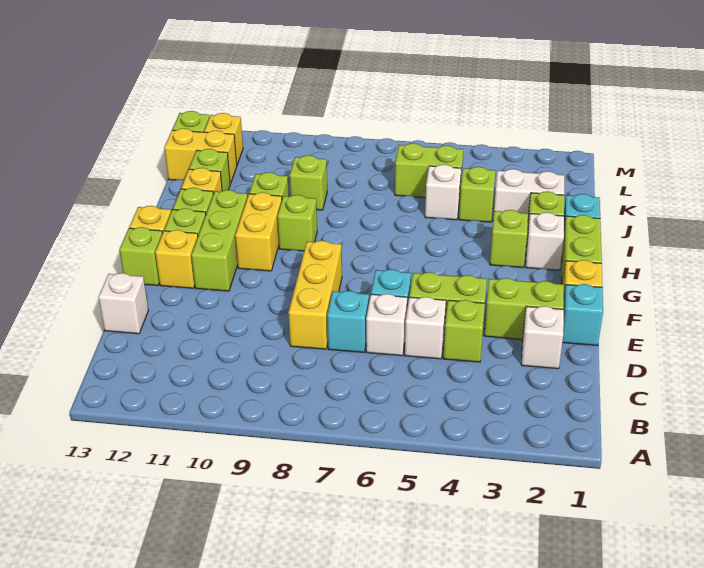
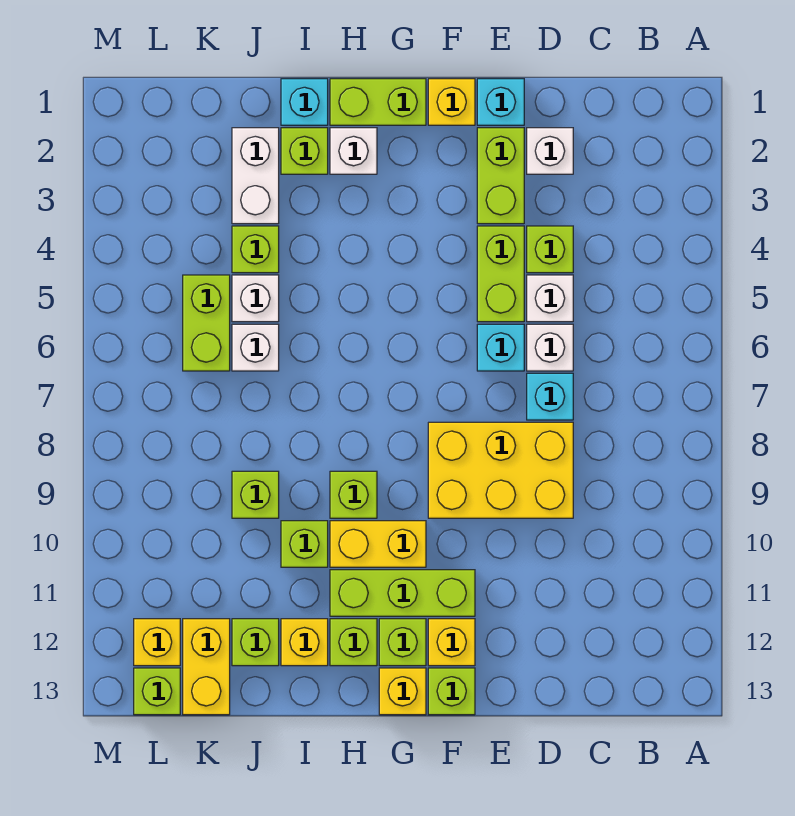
yellow 1x3 brick [288,241,342,349] -> yellow 2x3 brick [428,422,573,518]
white 1x1 brick [98,273,149,334] -> white 1x1 brick moved to [232,324,279,371]
lime 1x1 brick [490,210,528,268] -> none

